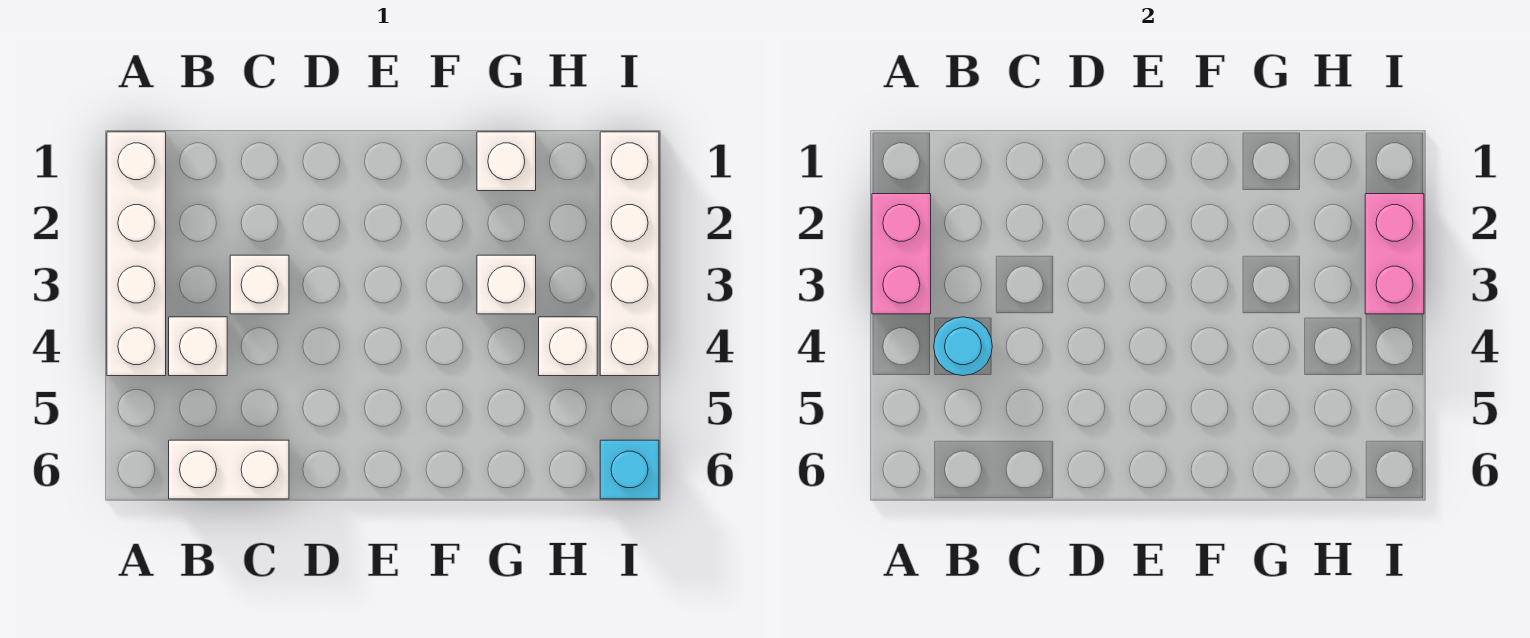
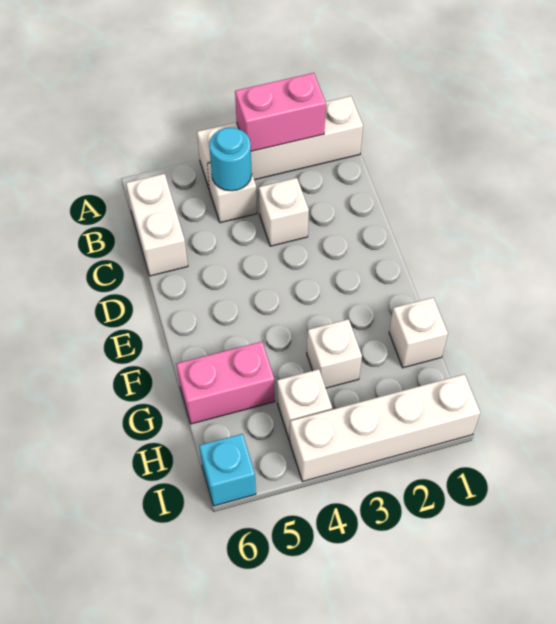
pink 1x2 brick [1365,194,1424,314] -> pink 1x2 brick moved to [176,342,275,424]

